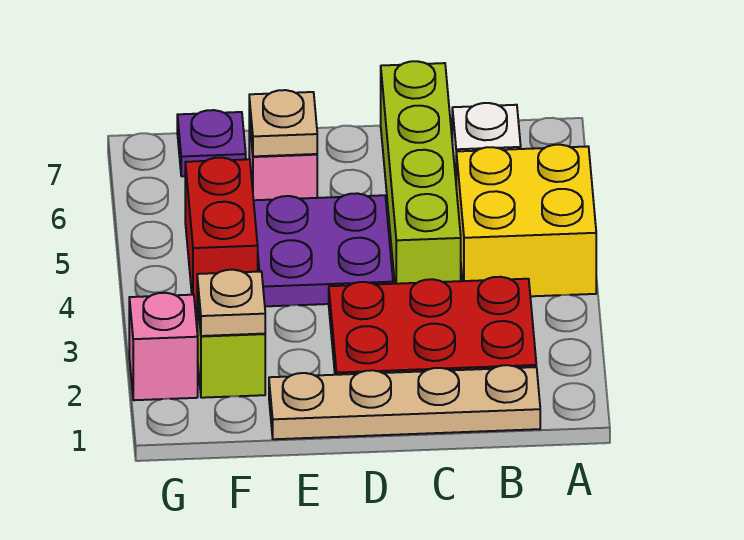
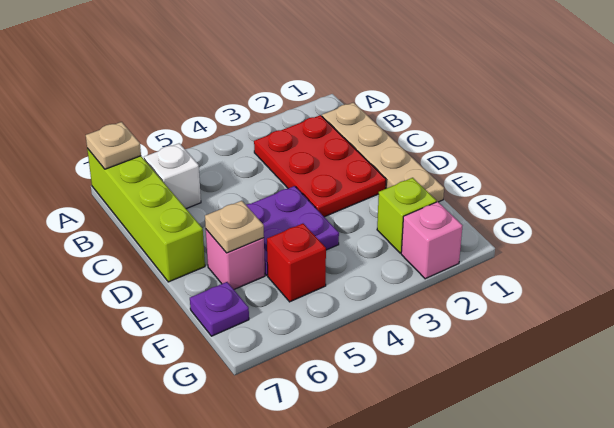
yellow 2x2 brick [456,145,596,296] -> none
lime 1x4 brick [381,61,461,284] -> lime 1x4 brick turned to [87,149,205,282]
tan 1x1 plate [197,270,265,336] -> tan 1x1 plate moved to [86,122,141,169]
red 1x2 brick [185,157,258,309] -> red 1x1 brick [267,224,326,302]

